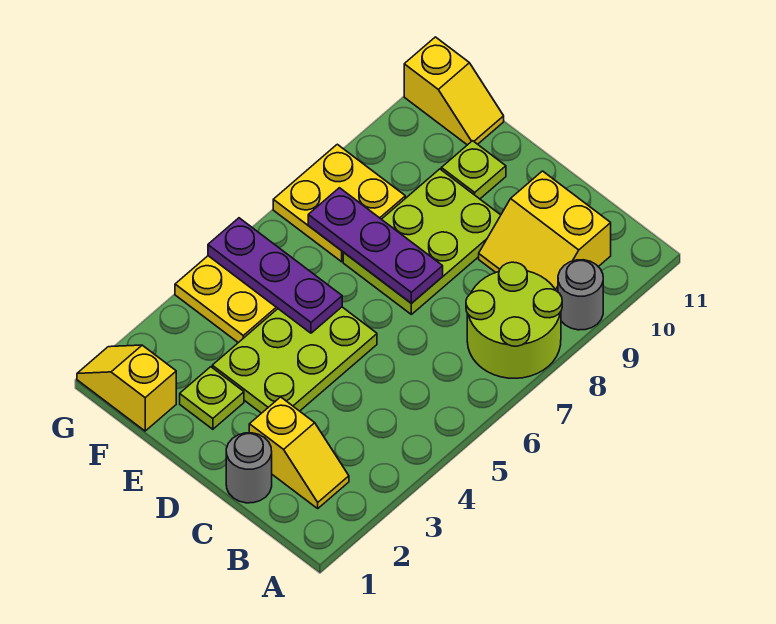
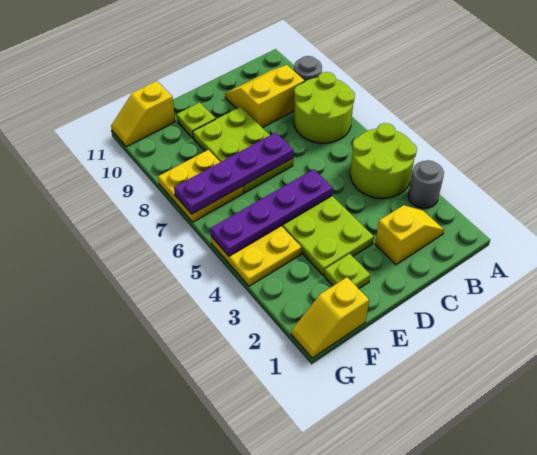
none -> lime 2x2 round brick [350,123,417,199]
yellow 2x2 slope [479,171,611,292] -> yellow 2x2 slope turned to [225,65,305,128]
grey 1x1 round brick [226,433,272,503] -> grey 1x1 round brick moved to [408,160,444,208]
purple 1x3 plate [308,188,443,303] -> purple 1x4 plate [174,132,294,214]
purple 1x3 plate [208,218,342,333] -> purple 1x4 plate [210,169,333,256]
yellow 1x2 slope [404,37,504,145] -> yellow 1x2 slope turned to [111,81,175,147]

